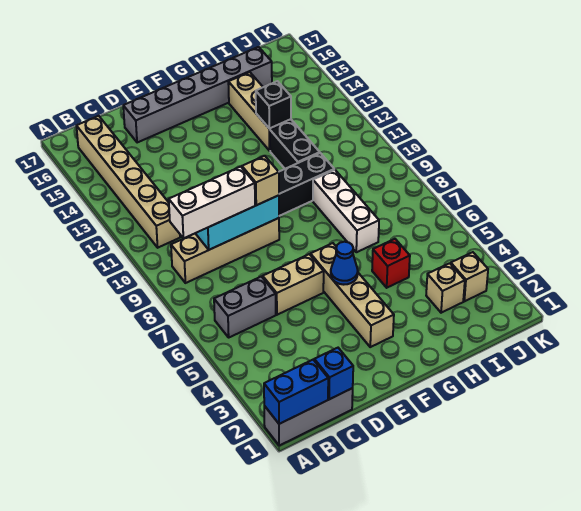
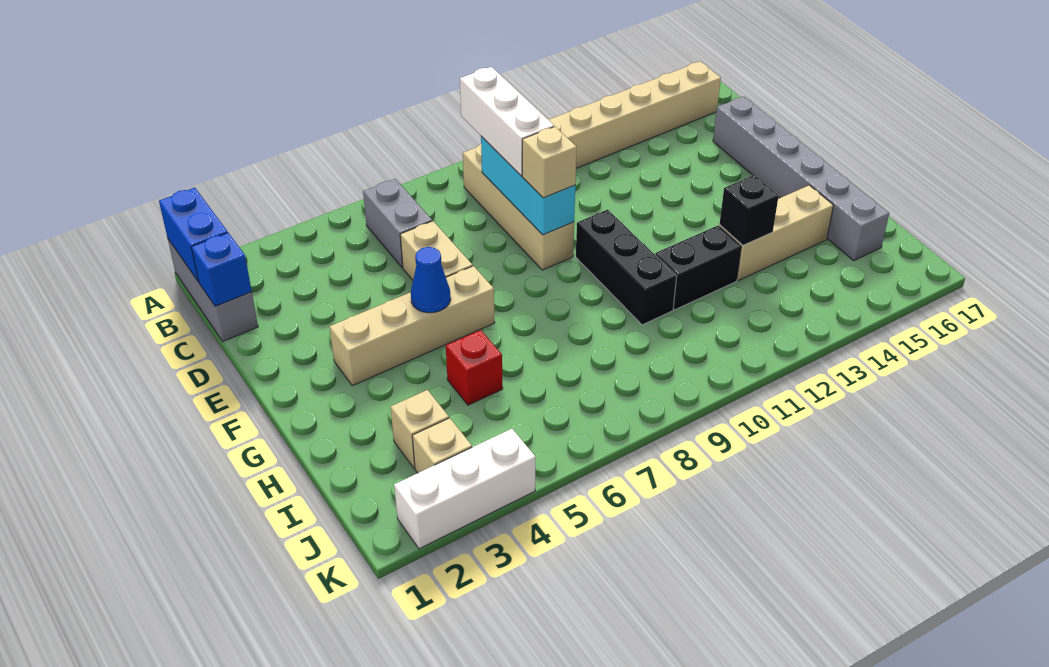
white 1x3 brick [313,170,379,252] -> white 1x3 brick moved to [394,429,535,549]

